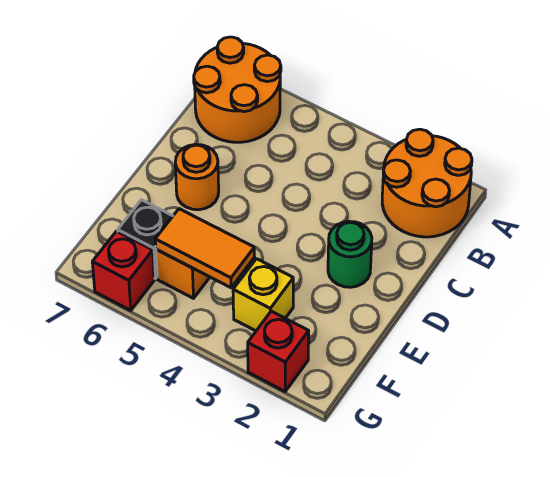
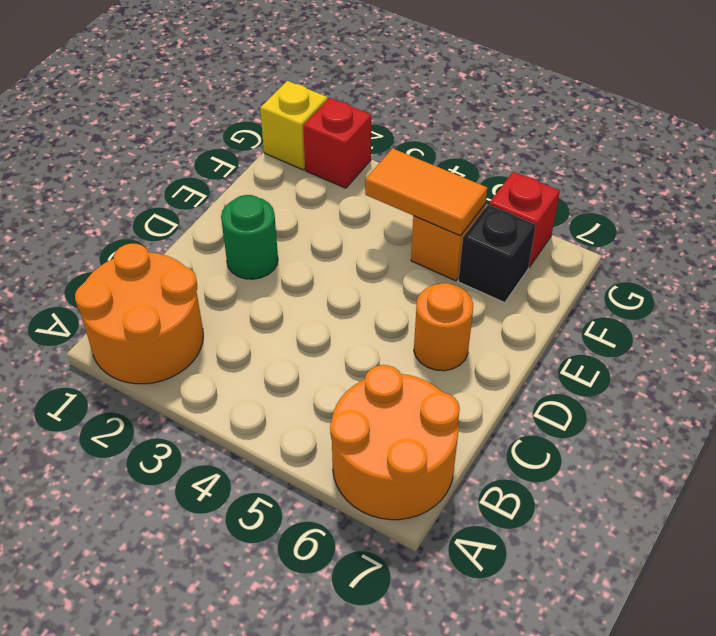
yellow 1x1 brick [233,259,293,331] -> yellow 1x1 brick moved to [260,81,328,170]

